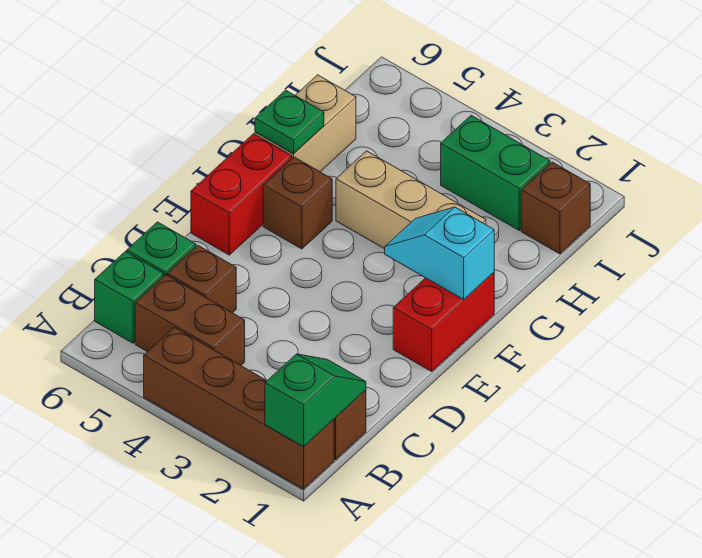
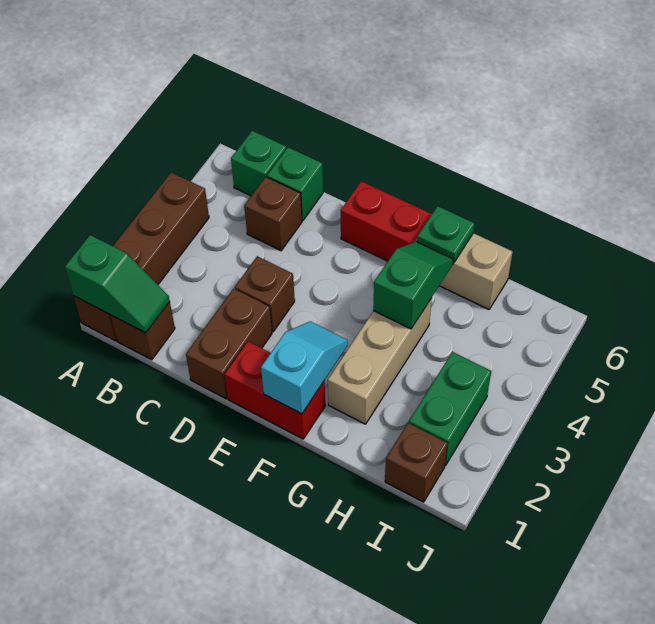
brown 1x2 brick [135,275,245,365] -> brown 1x2 brick moved to [186,289,272,399]
brown 1x1 brick [263,157,332,249] -> brown 1x1 brick moved to [235,256,295,332]
none -> green 1x2 slope [373,242,453,329]

